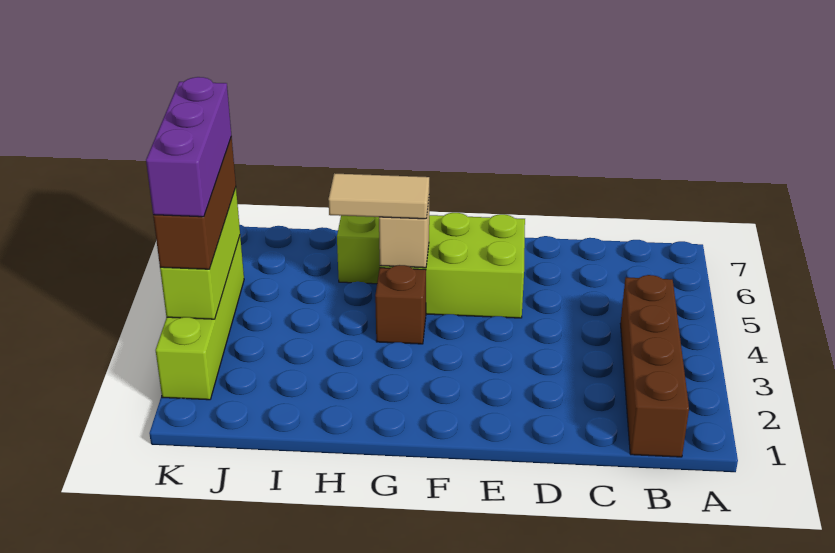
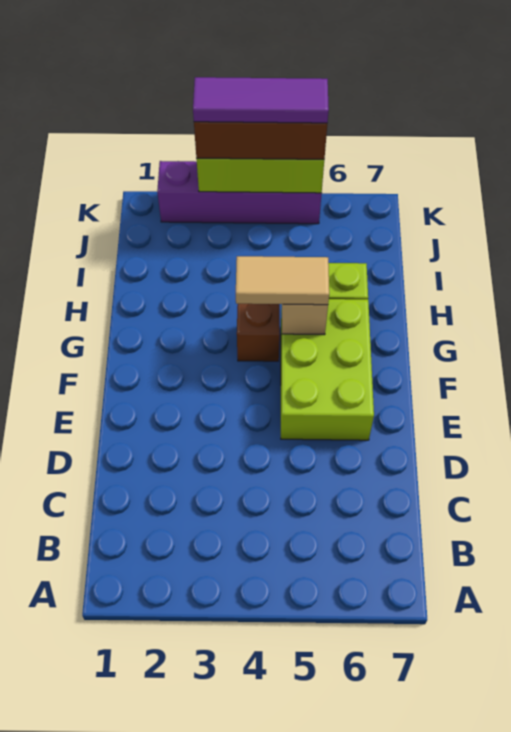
brown 1x4 brick [620,275,689,457] -> none
tan 1x2 tile [328,173,429,219] -> tan 1x2 tile turned to [236,256,329,305]
lime 1x4 brick [156,236,244,400] -> purple 1x4 brick [157,161,322,224]
purple 1x3 brick [146,77,231,217] -> purple 1x3 tile [193,77,329,123]

